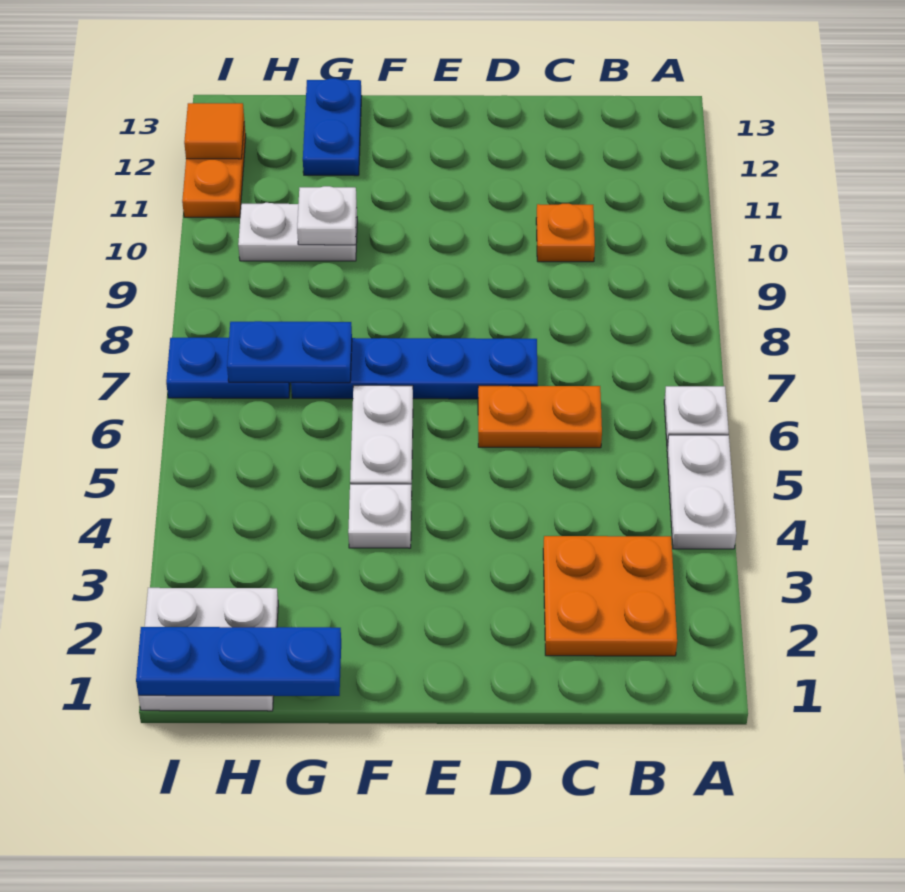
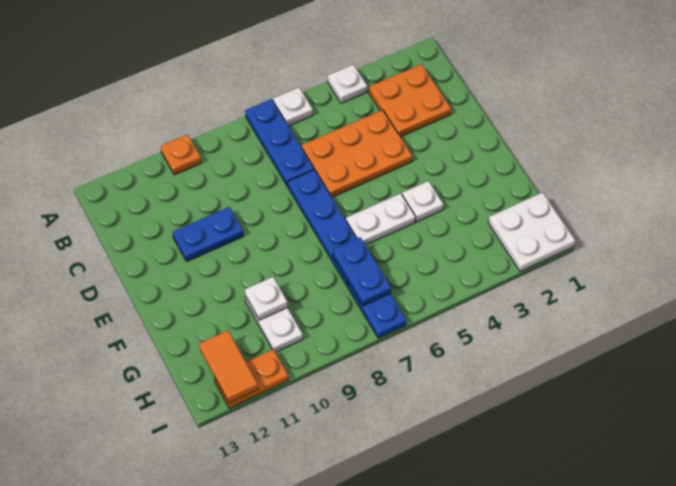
white 1x2 plate [667,435,736,549] -> white 1x1 plate [328,65,367,103]
orange 1x2 plate [478,386,602,448] -> orange 2x3 plate [302,110,412,197]
orange 1x1 plate [536,204,595,262] -> orange 1x1 plate moved to [161,135,201,175]
blue 1x3 plate [136,627,341,696] -> blue 1x3 plate moved to [245,99,314,186]
blue 1x2 plate [303,78,362,176] -> blue 1x2 plate moved to [173,207,243,262]
orange 1x1 tile [184,103,244,159] -> orange 1x2 tile [199,331,258,403]

